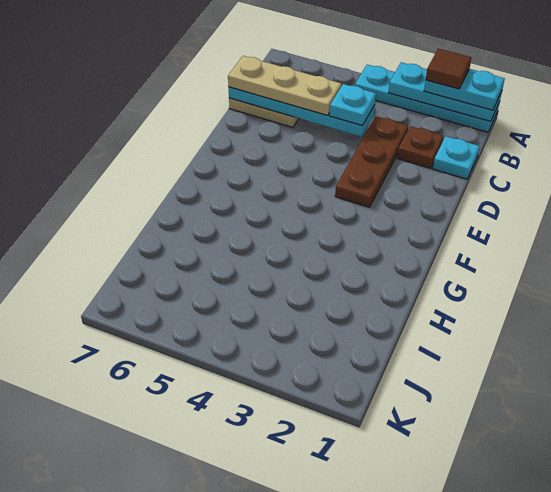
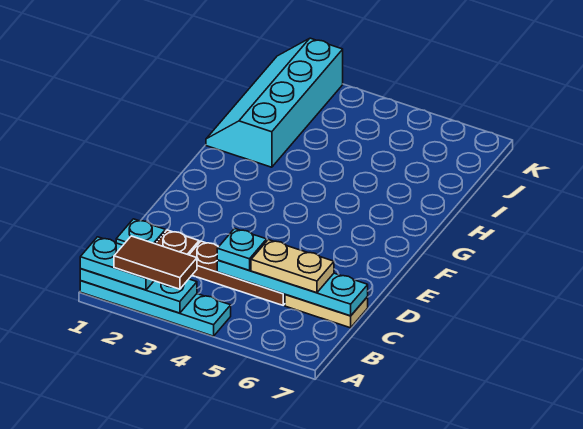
brown 1x1 tile [426,49,471,89] -> brown 1x2 tile [114,236,197,289]
brown 1x3 plate [335,116,408,207] -> brown 1x3 plate turned to [189,241,285,305]
tan 1x3 plate [228,56,341,115] -> tan 1x2 plate [251,240,334,293]
none -> cyan 2x4 slope [206,38,343,167]

